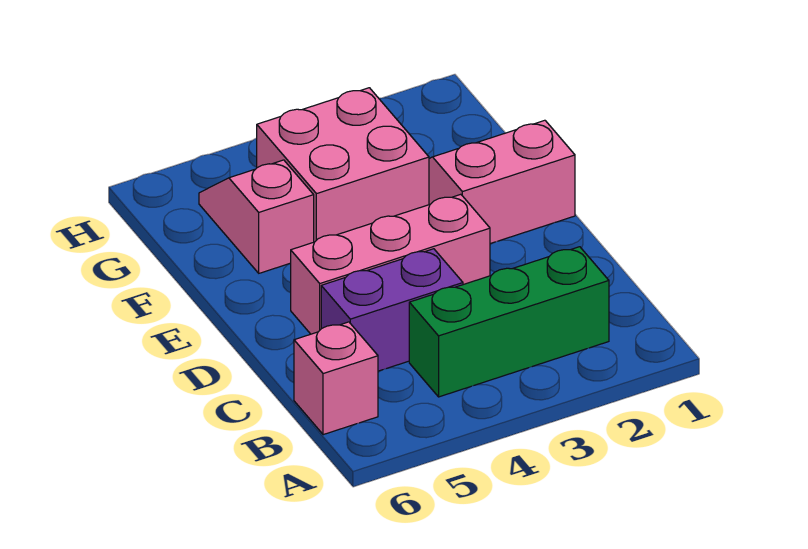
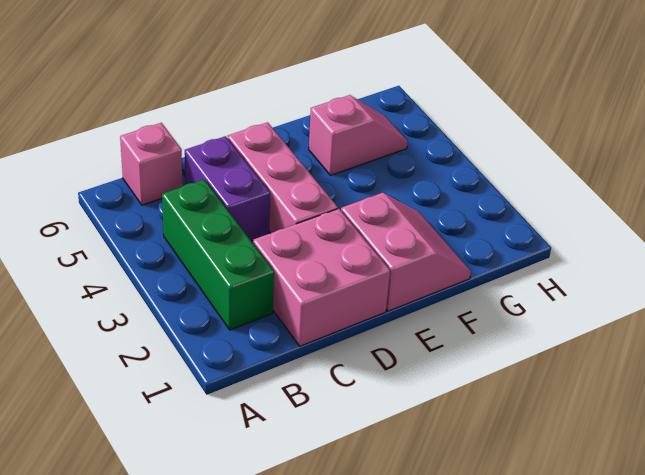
pink 2x2 brick [257,88,429,242] -> pink 2x2 brick moved to [253,209,390,346]

